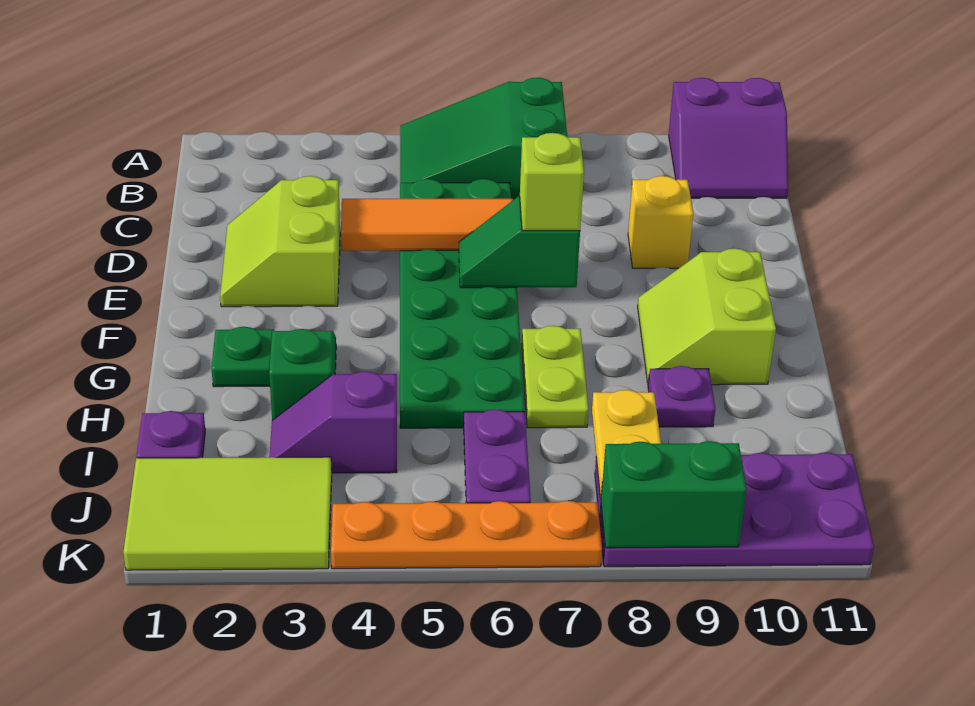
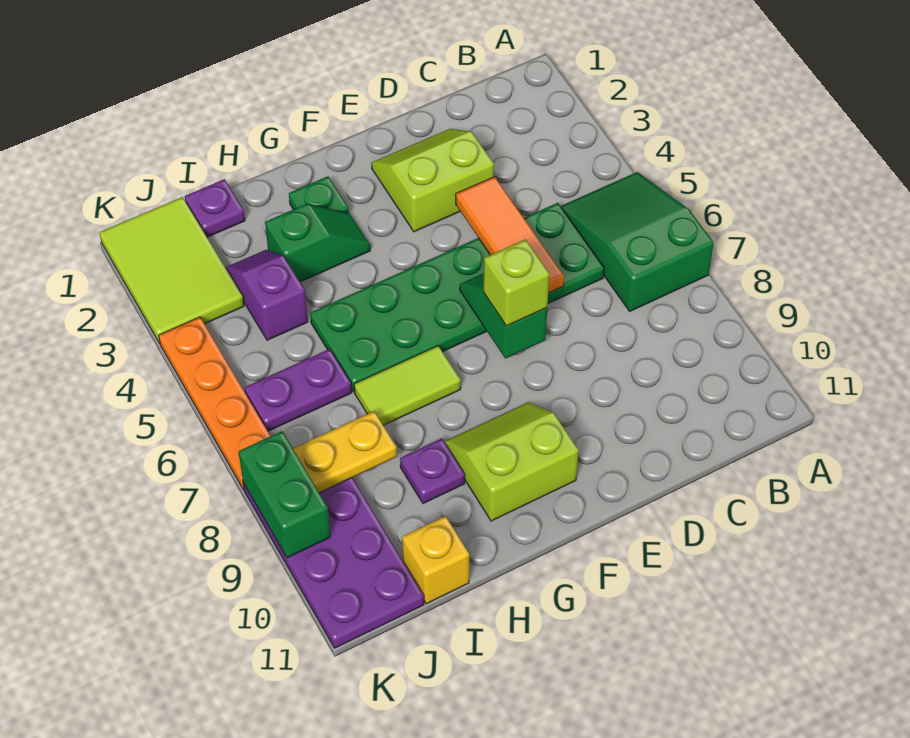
purple 2x2 slope [669,78,788,198] -> none
yellow 1x1 brick [628,176,693,268] -> yellow 1x1 brick moved to [402,516,469,604]
lime 1x2 plate [522,326,588,428] -> lime 1x2 tile [354,346,461,425]

